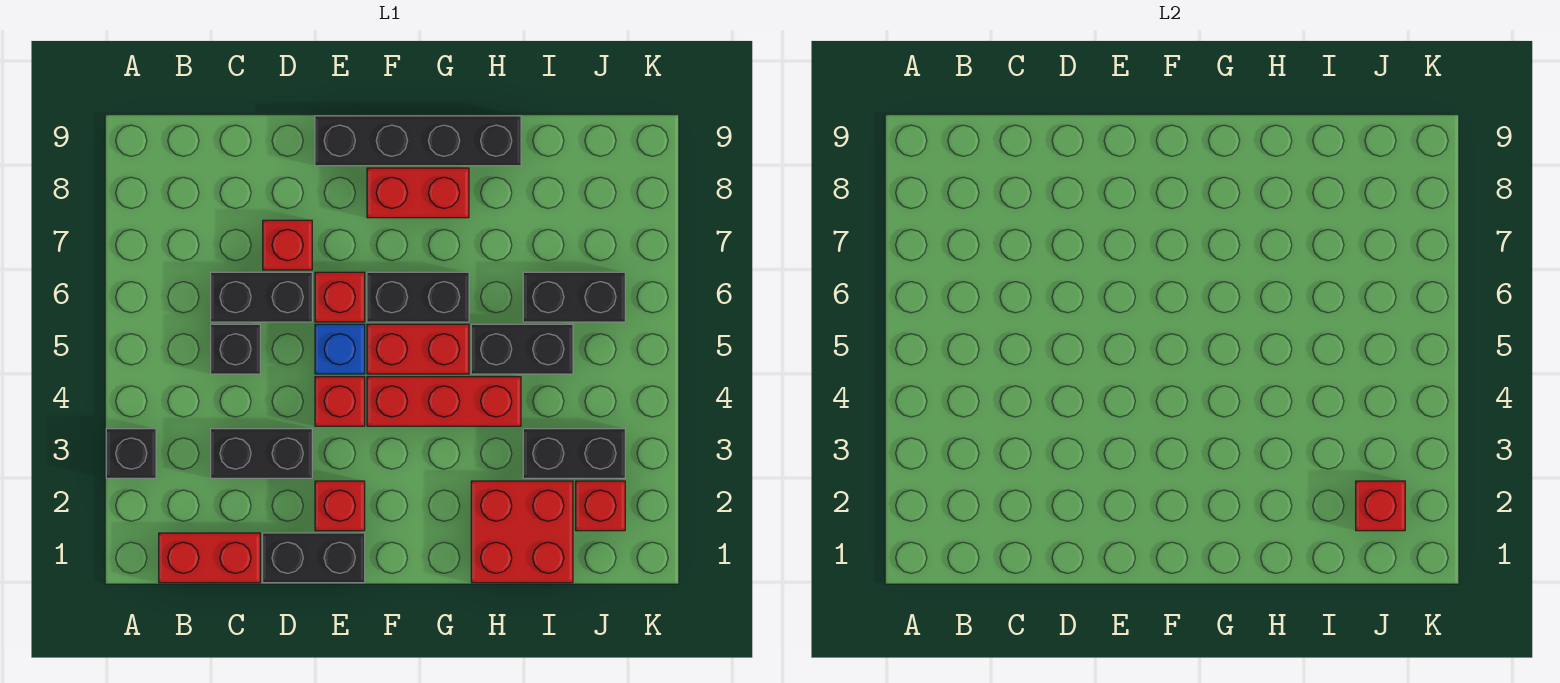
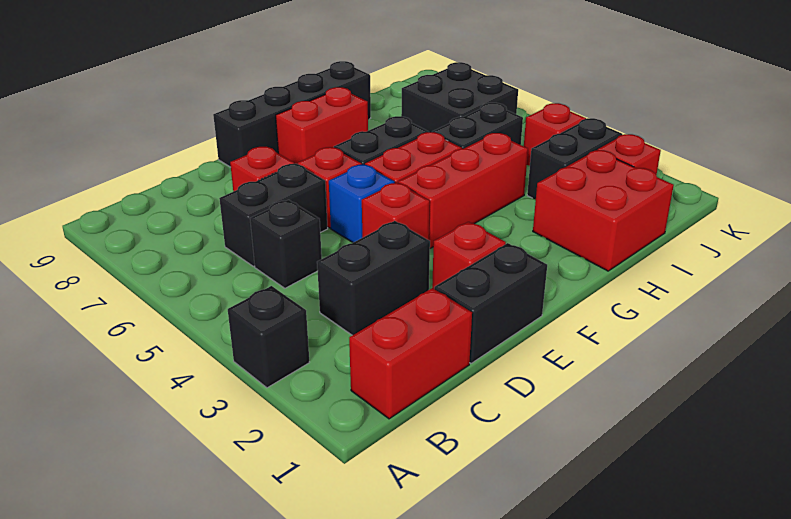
black 1x2 brick [523,272,625,322] -> black 2x2 brick [401,62,518,132]
red 1x1 brick [1356,481,1405,531] -> red 1x1 brick moved to [524,103,586,166]

